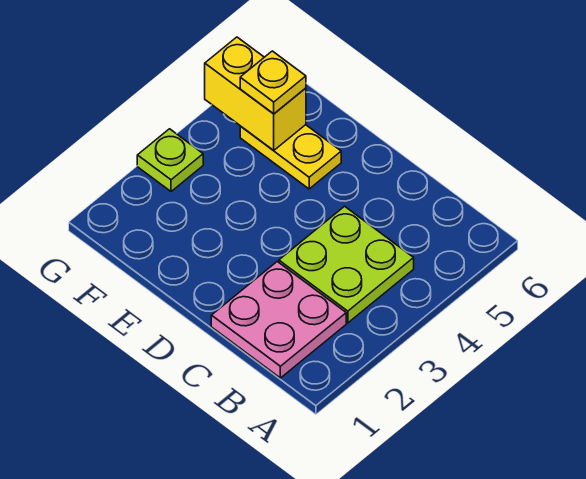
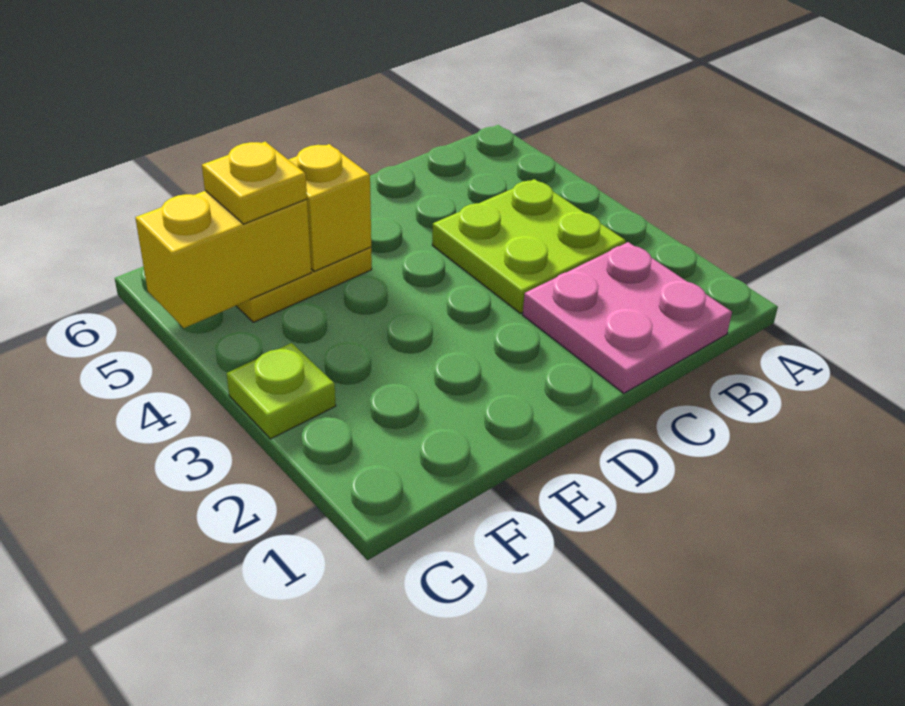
none -> yellow 1x1 brick [288,144,371,271]

